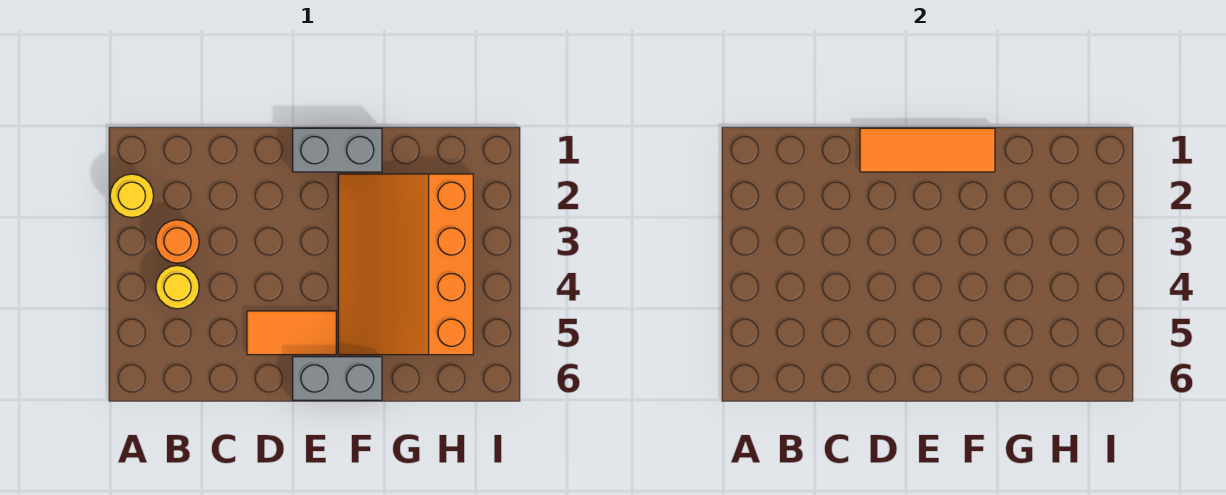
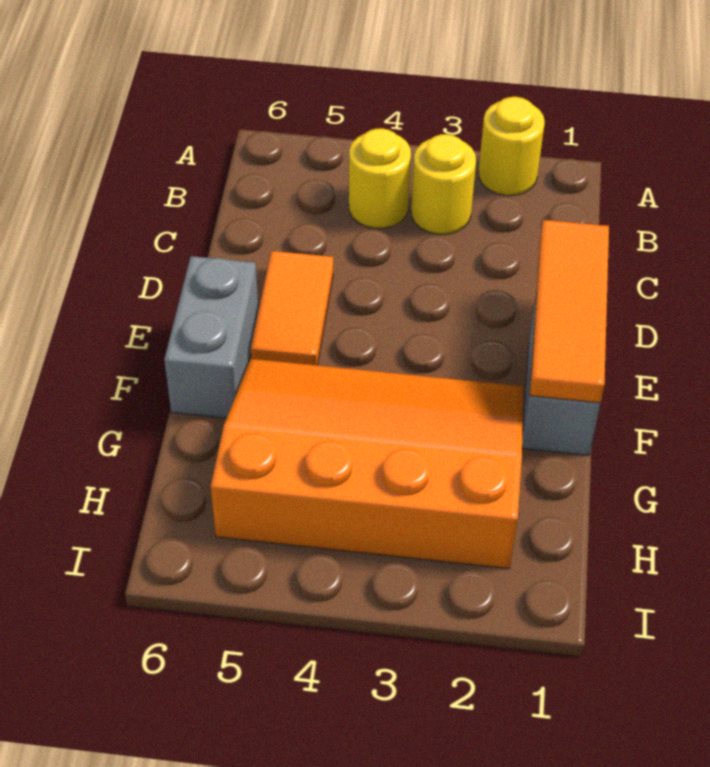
orange 1x1 round brick [156,220,199,263] -> yellow 1x1 round brick [411,134,476,234]

